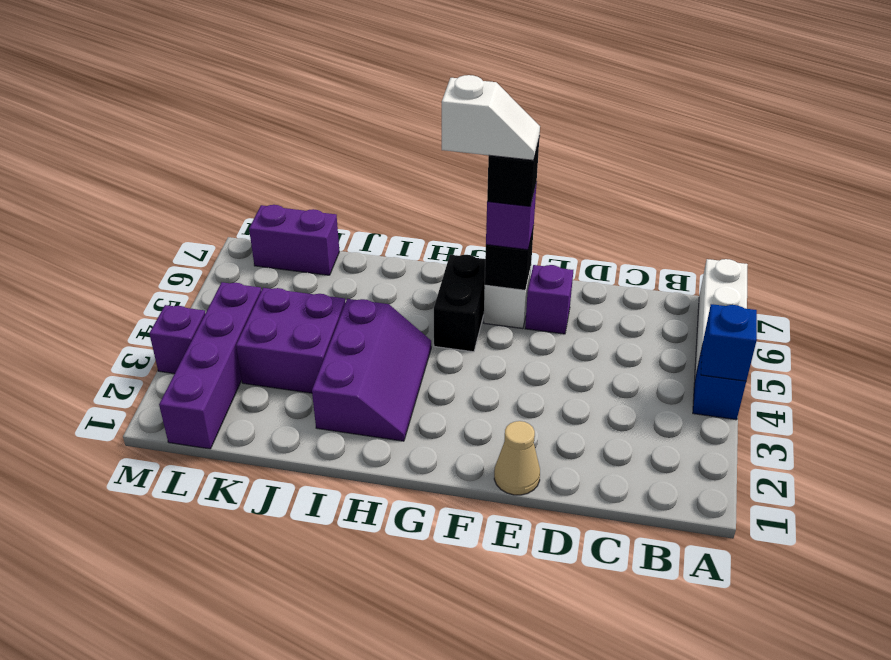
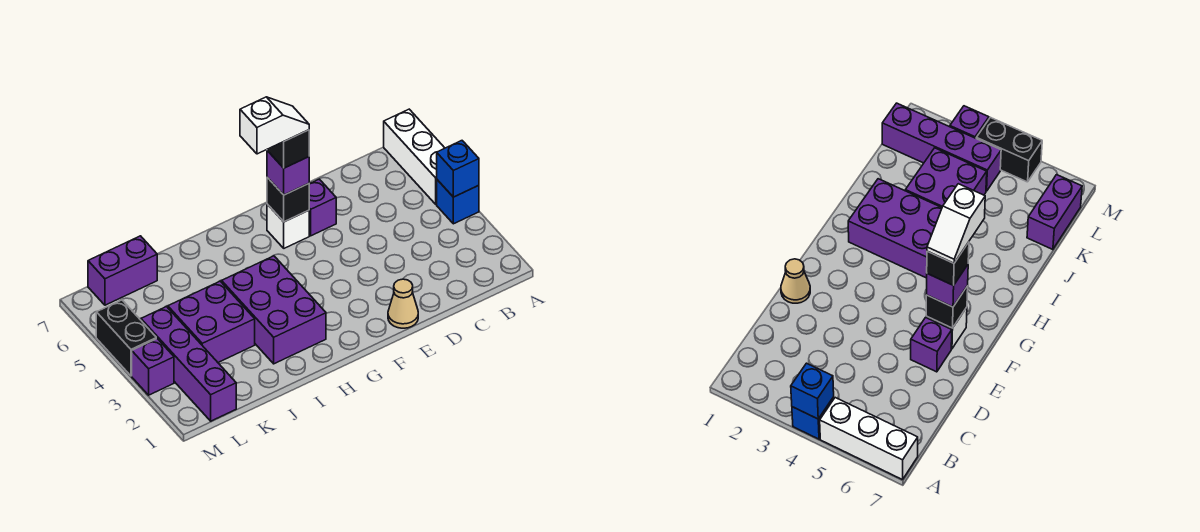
black 1x2 brick [434,255,485,352] -> black 1x2 brick moved to [96,300,156,376]
purple 2x3 slope [312,299,431,441] -> purple 2x3 brick [222,256,326,364]

